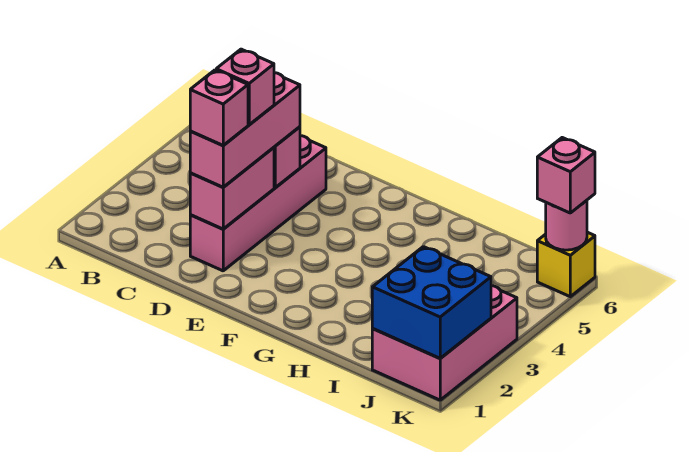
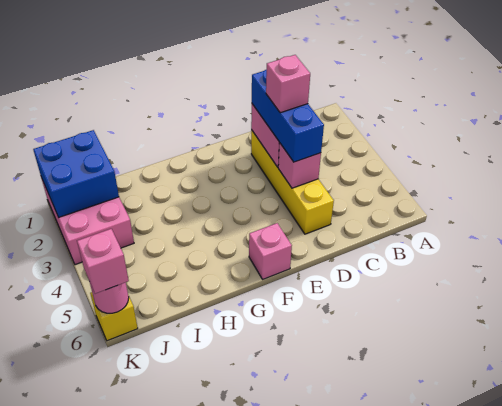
pink 1x4 brick [190,136,326,271] -> yellow 1x4 brick [251,130,334,234]
pink 1x3 brick [190,73,300,187] -> blue 1x3 brick [252,69,324,162]
pink 1x1 brick [190,70,248,145] -> pink 1x1 brick moved to [249,223,292,279]

